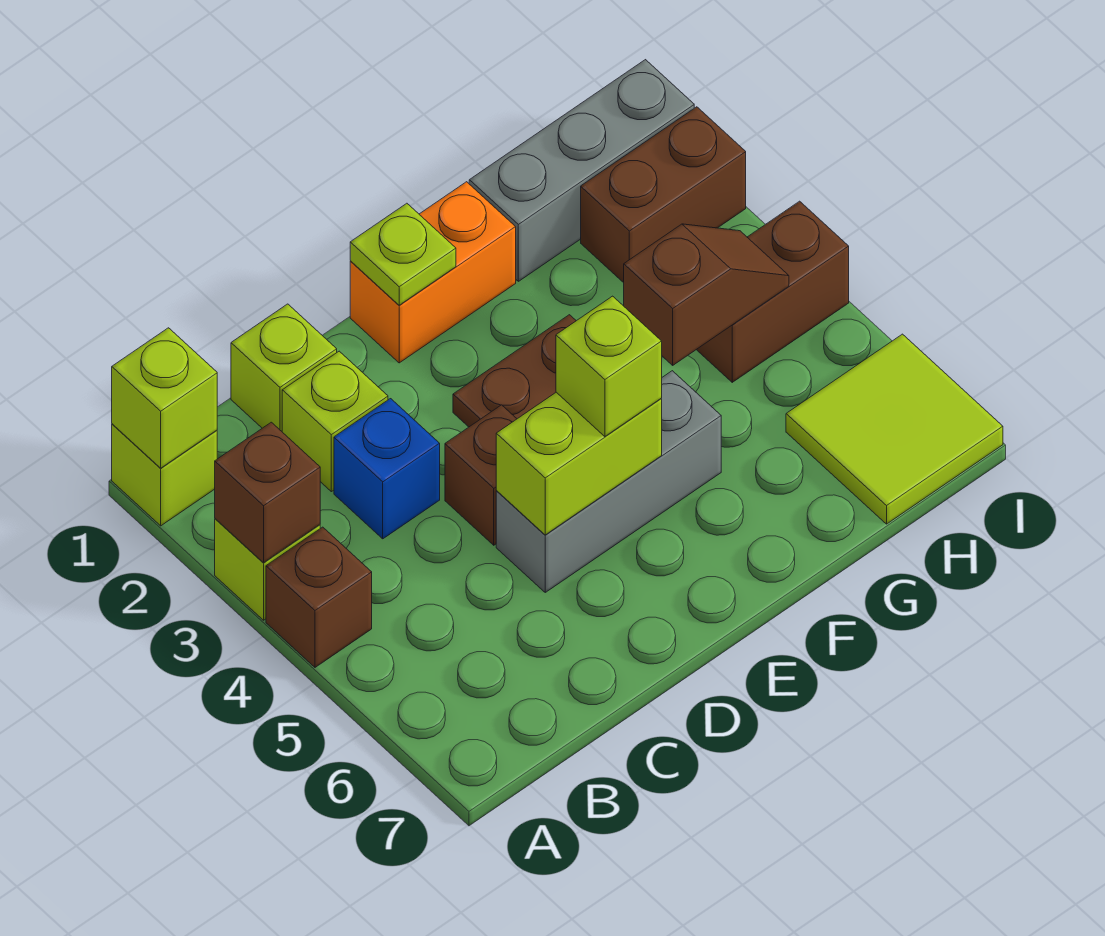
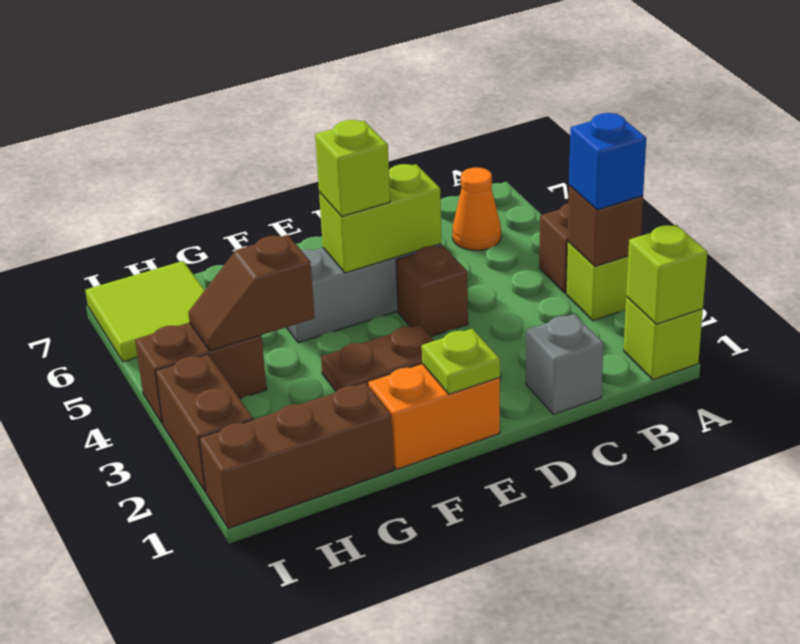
none -> orange 1x1 cone [453,167,501,250]
lime 1x1 brick [231,304,337,431] -> grey 1x1 brick [526,314,604,414]
lime 1x1 brick [282,351,388,492] -> none
blue 1x1 brick [334,399,440,539] -> blue 1x1 brick moved to [569,113,646,210]
grey 1x3 brick [469,60,694,281] -> brown 1x3 brick [199,383,394,528]
brown 1x2 brick [581,107,746,283] -> brown 1x2 brick turned to [156,354,253,492]

